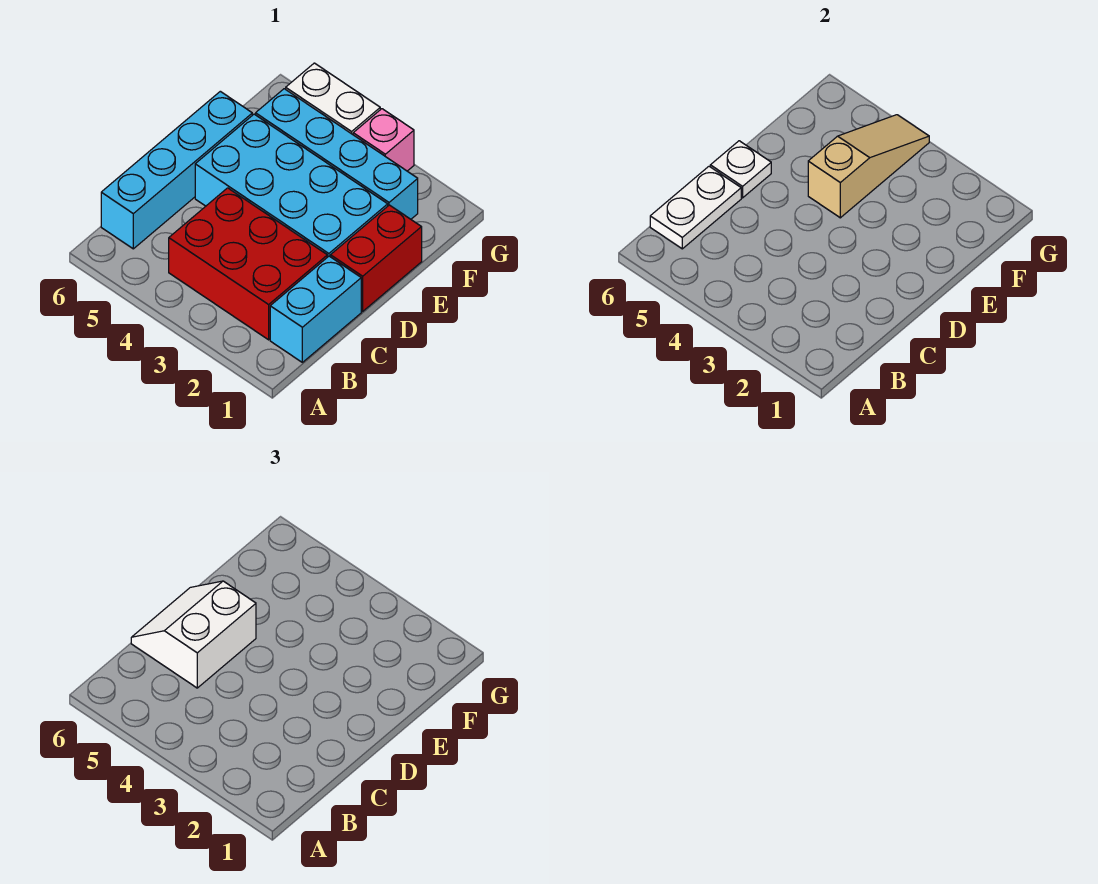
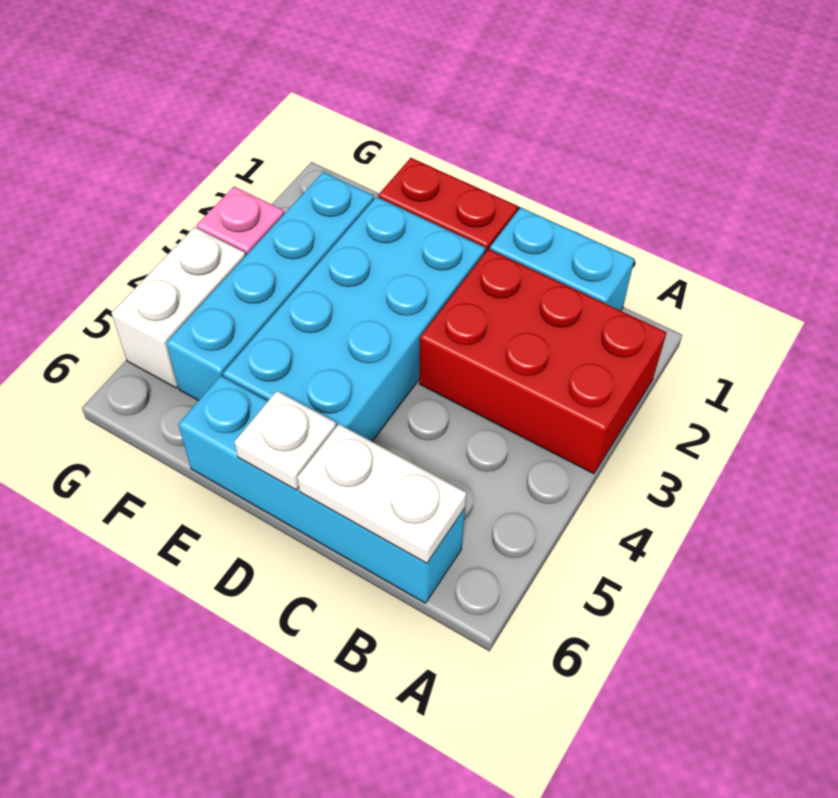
red 2x3 brick [169,188,327,340] -> red 2x3 brick turned to [419,249,667,474]
white 2x2 slope [131,581,256,688] -> none
tan 1x3 slope [808,115,929,218] -> none

